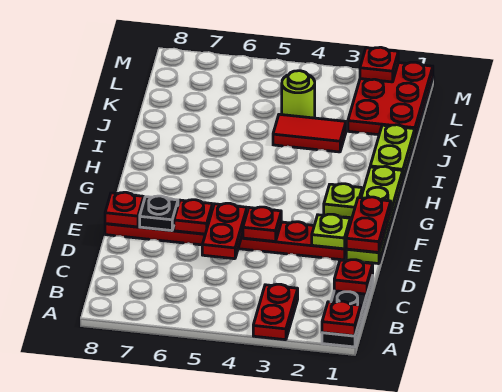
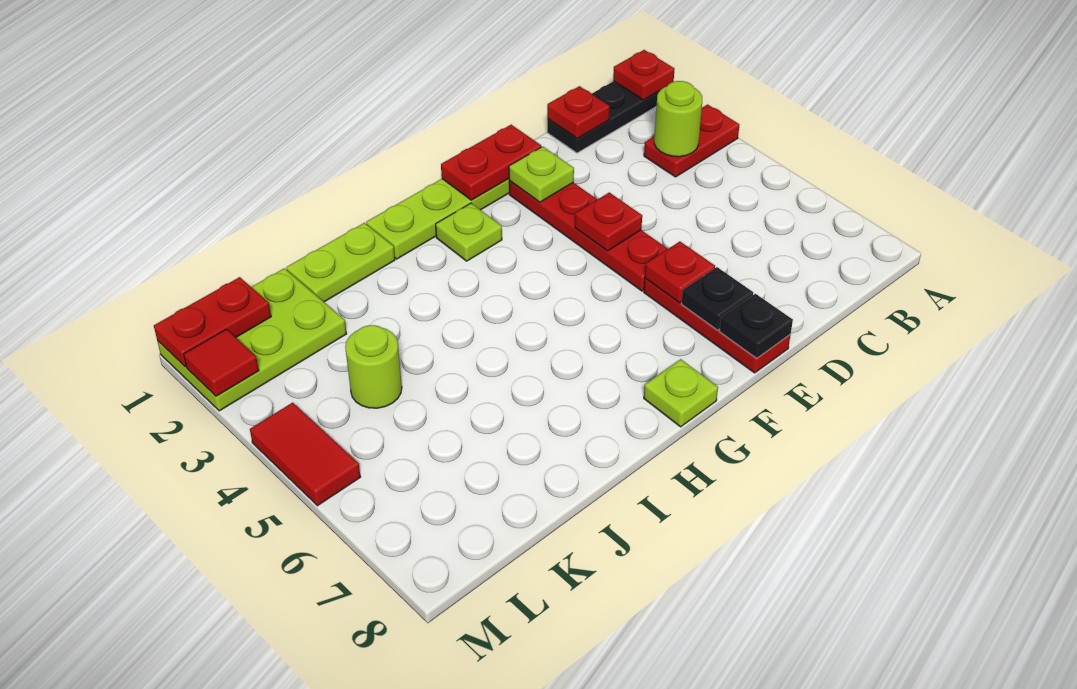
none -> lime 1x1 round brick [654,81,702,157]
red 1x2 plate [202,203,247,259] -> red 1x2 plate moved to [154,277,271,367]
red 1x1 plate [105,192,144,227] -> black 1x1 plate [719,294,793,358]
none -> lime 1x1 plate [644,359,718,427]
red 1x2 tile [273,114,346,152] -> red 1x2 tile moved to [250,402,360,506]
red 2x3 plate [348,62,433,137] -> lime 2x3 plate [157,268,347,411]
red 1x1 plate [360,47,398,82] -> red 1x1 tile [184,329,259,396]

